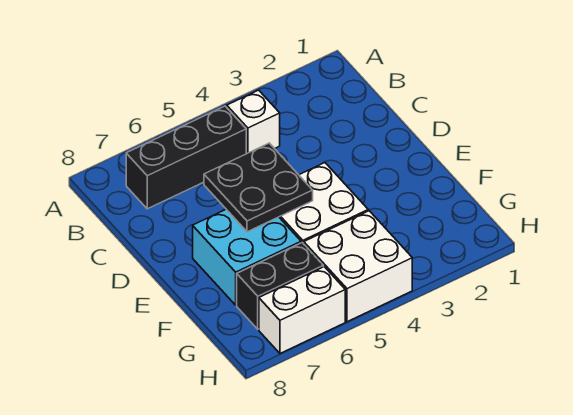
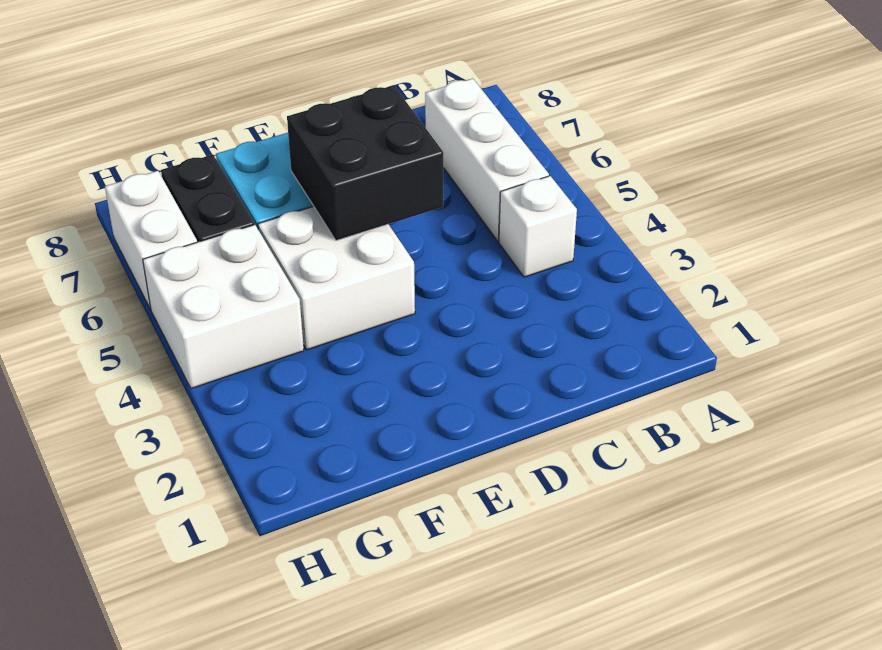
black 1x3 brick [126,106,246,209] -> white 1x3 brick [425,78,549,241]
black 2x2 plate [204,143,313,232] -> black 2x2 brick [287,85,443,241]

